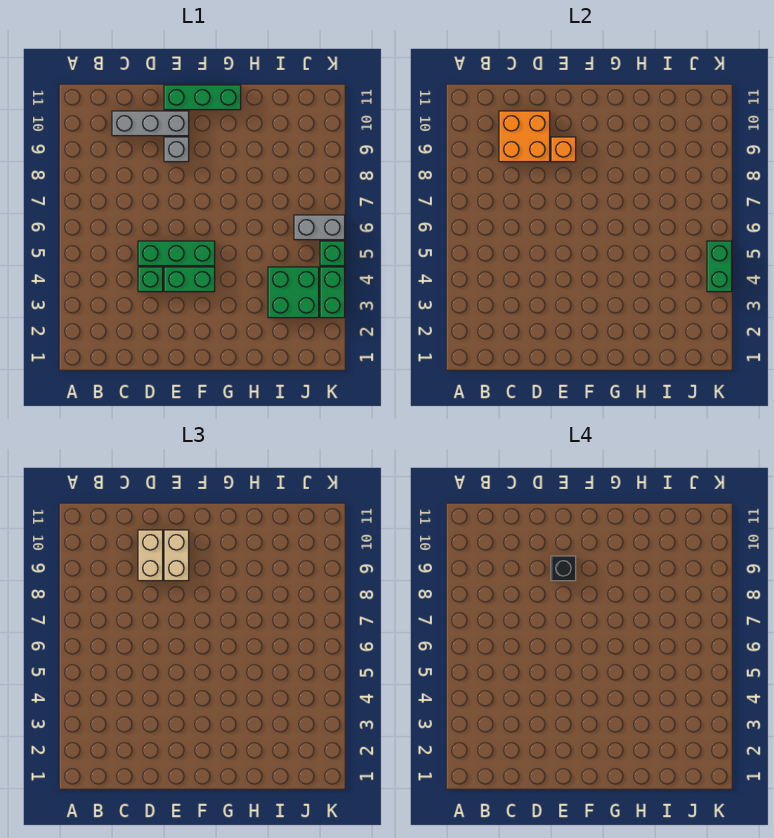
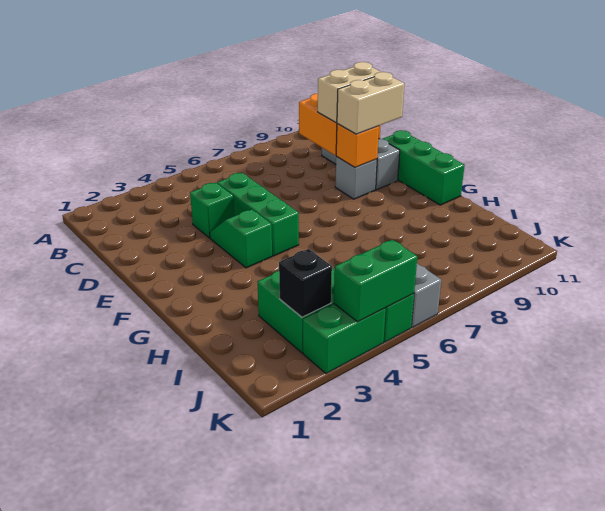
green 1x2 brick [164,267,215,292] -> green 1x2 slope [210,210,272,268]
black 1x1 brick [551,556,576,581] -> black 1x1 brick moved to [279,249,332,317]

